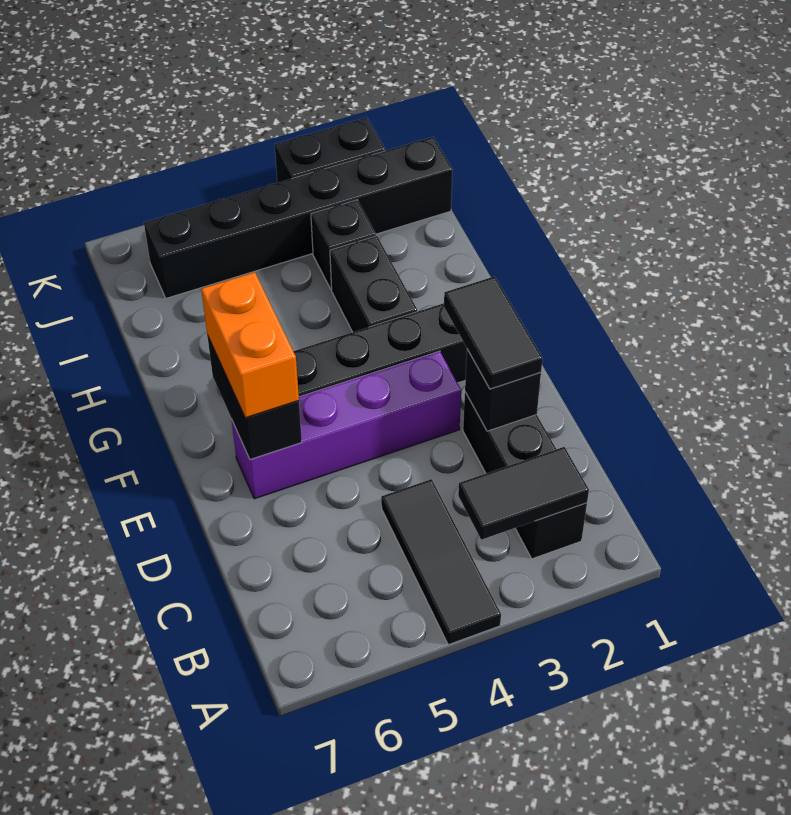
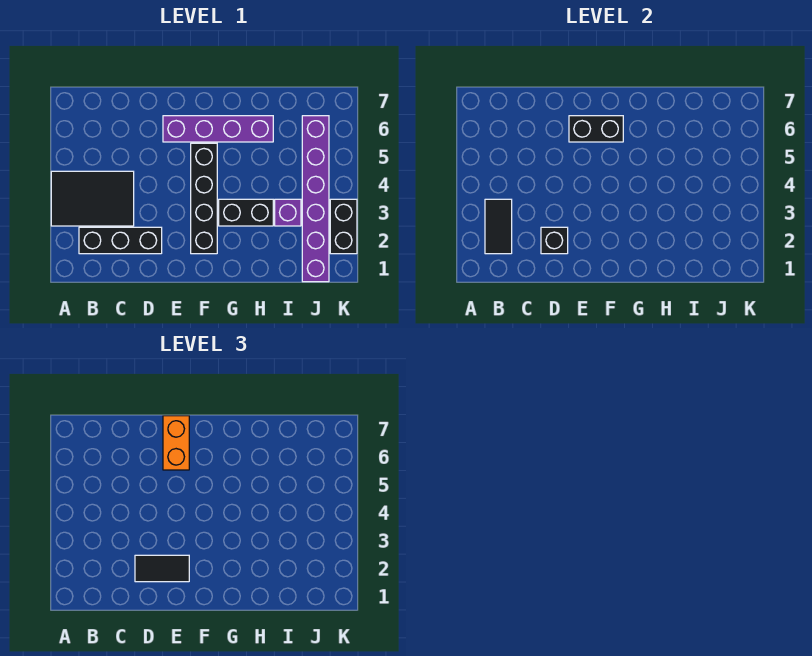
black 1x3 tile [381,479,501,645] -> black 2x3 tile [51,171,134,226]
purple 1x4 brick [232,351,461,499] -> purple 1x4 brick turned to [163,116,273,142]
orange 1x2 brick [201,272,299,418] -> orange 1x2 brick turned to [163,416,189,470]
black 1x1 brick [311,200,376,290] -> purple 1x1 brick [275,199,301,226]
black 1x6 brick [144,137,453,298] -> purple 1x6 brick [302,116,329,282]

